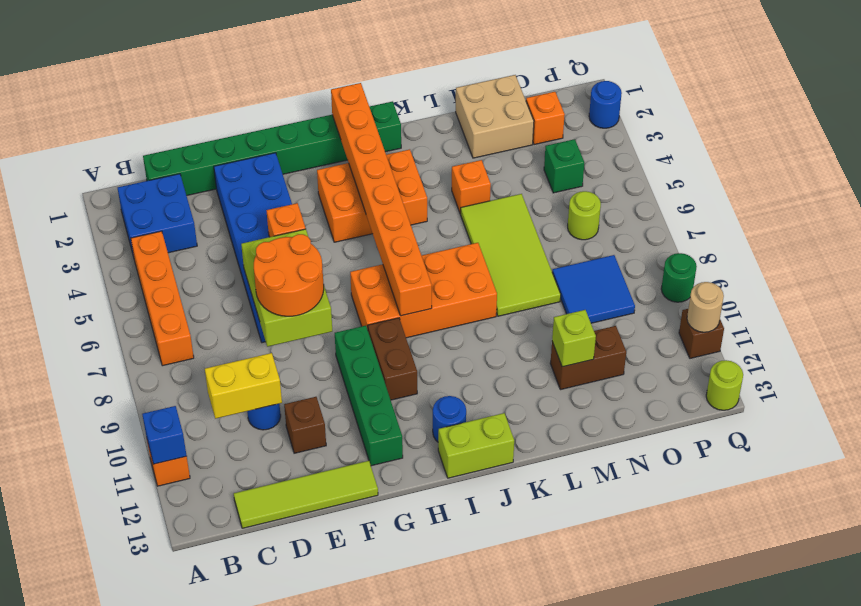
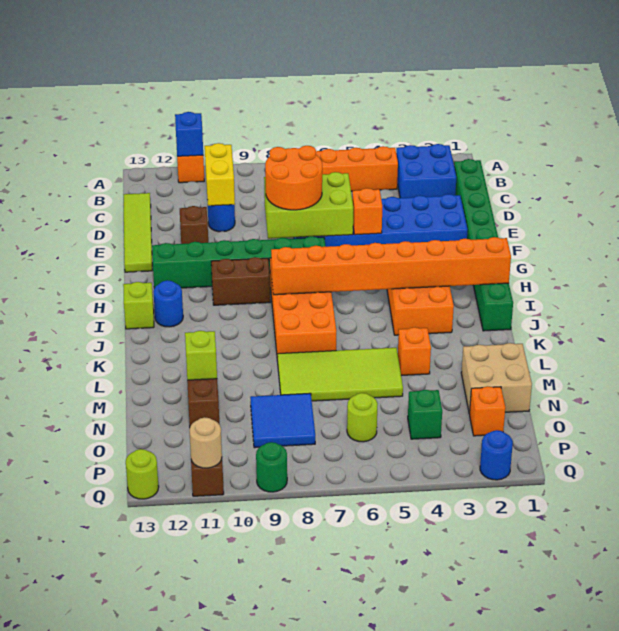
green 1x4 brick [335,326,403,466] -> green 1x6 brick [152,236,326,288]
lime 1x2 brick [438,413,514,478] -> lime 1x1 brick [123,282,154,329]

